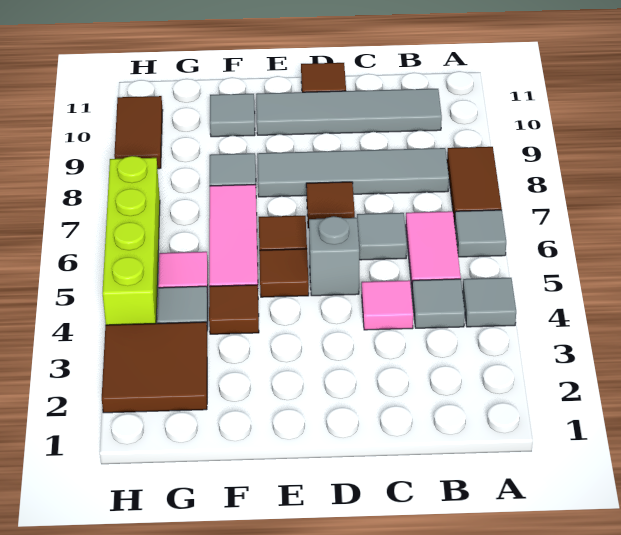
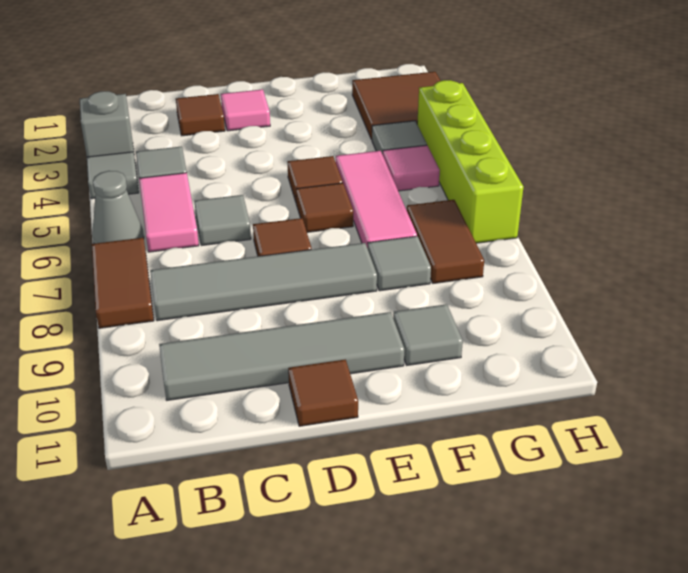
grey 1x1 tile [455,210,506,257] -> grey 1x1 cone [92,171,144,244]
pink 1x1 tile [362,280,413,330] -> pink 1x1 tile moved to [221,89,270,131]
grey 1x1 brick [309,216,359,296] -> grey 1x1 brick moved to [80,91,134,157]
brown 1x1 tile [209,285,259,334] -> brown 1x1 tile moved to [176,94,225,136]
brown 1x2 tile [114,96,163,169] -> brown 1x2 tile moved to [407,200,484,283]

